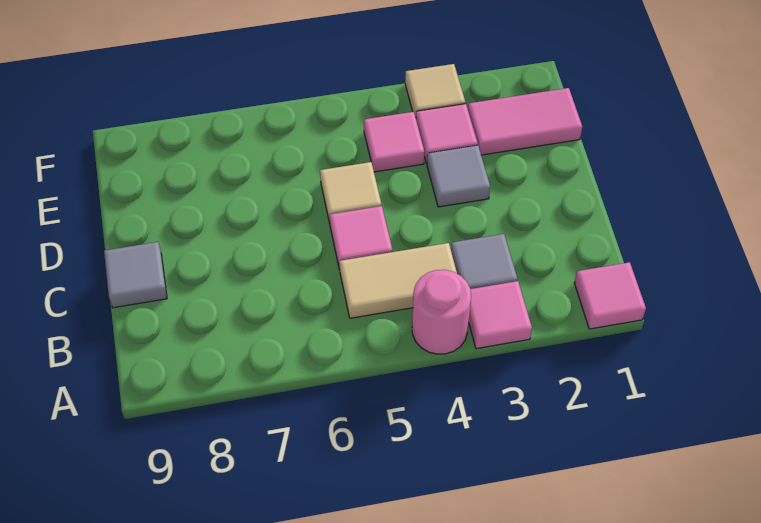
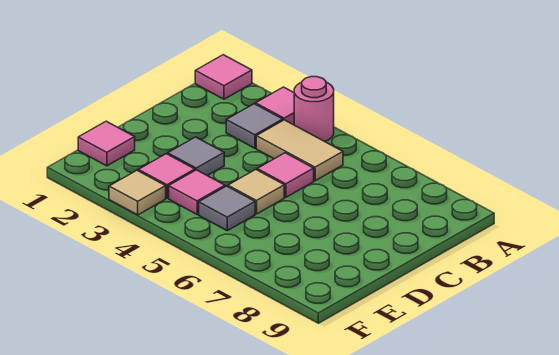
grey 1x1 tile [104,242,167,308] -> grey 1x1 tile moved to [199,186,255,231]
pink 1x2 tile [468,88,582,155] -> pink 1x1 tile [78,121,135,166]

